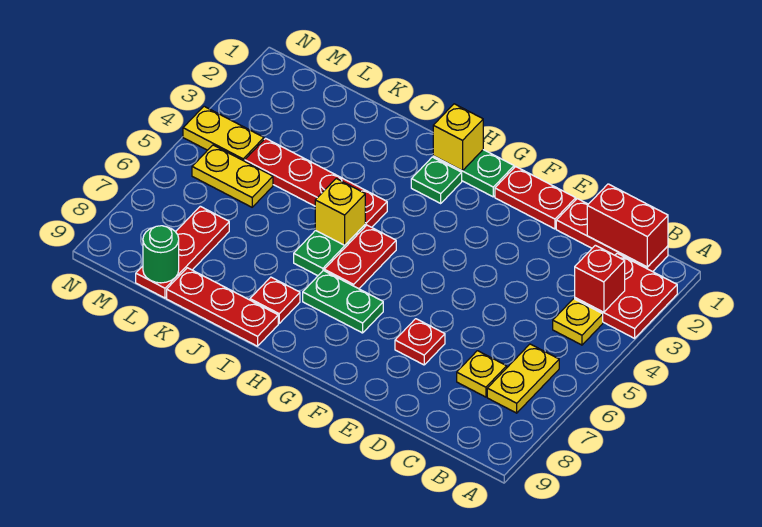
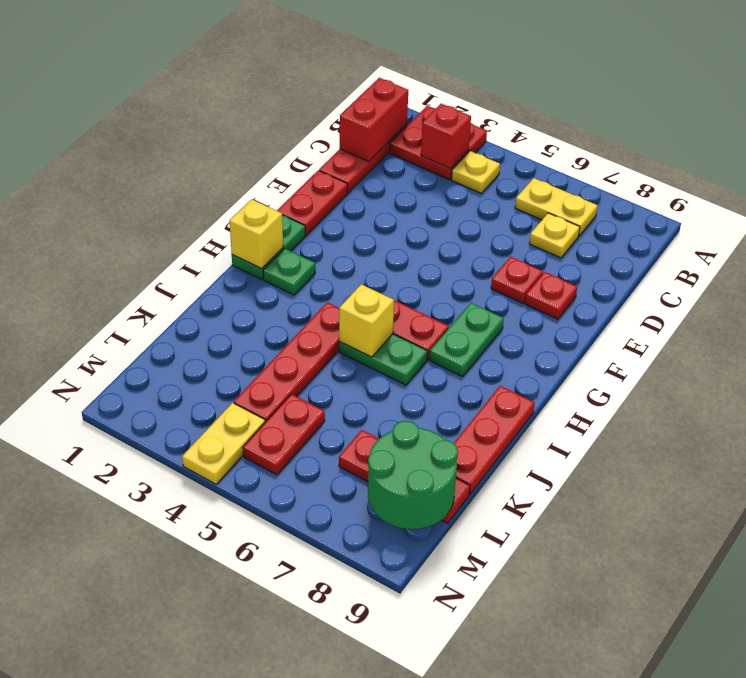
red 1x1 plate [250,277,300,323] -> red 1x1 plate moved to [525,272,577,319]
yellow 1x2 plate [192,145,273,207] -> red 1x2 plate [243,394,325,475]
green 1x1 round brick [143,226,179,283] -> green 2x2 round brick [368,421,458,529]

